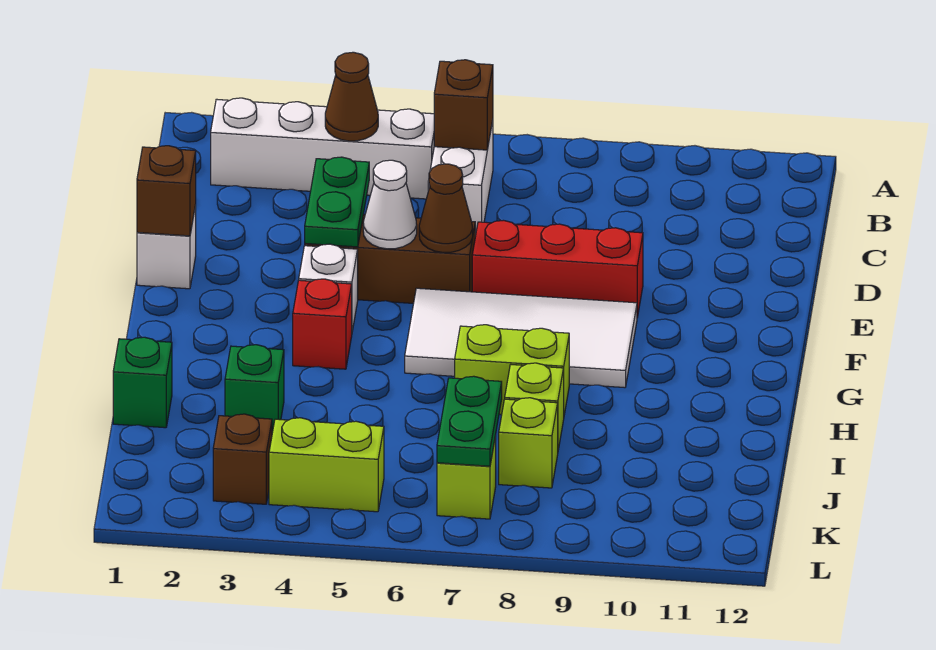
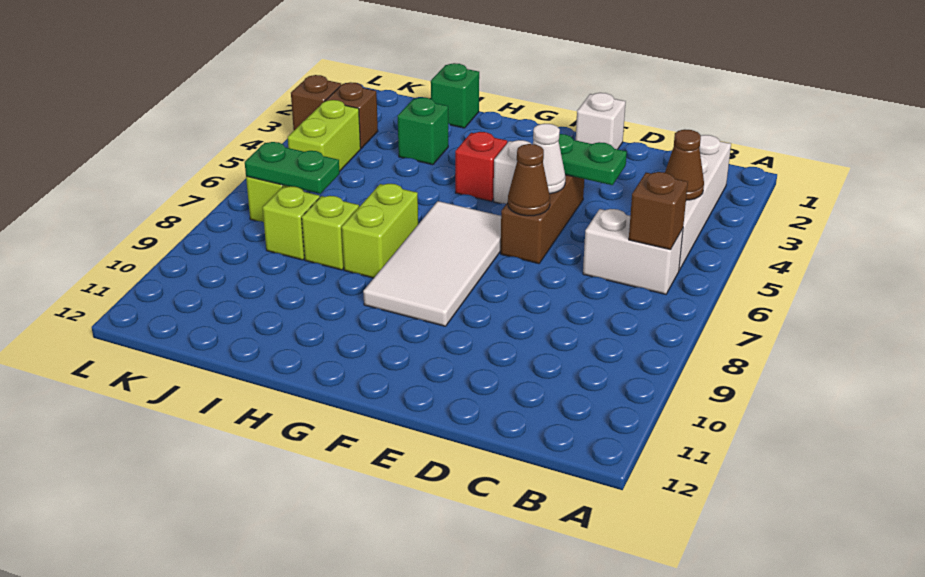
brown 1x1 brick [137,146,196,236] -> brown 1x1 brick moved to [291,75,341,130]
red 1x3 brick [472,220,643,318] -> none

